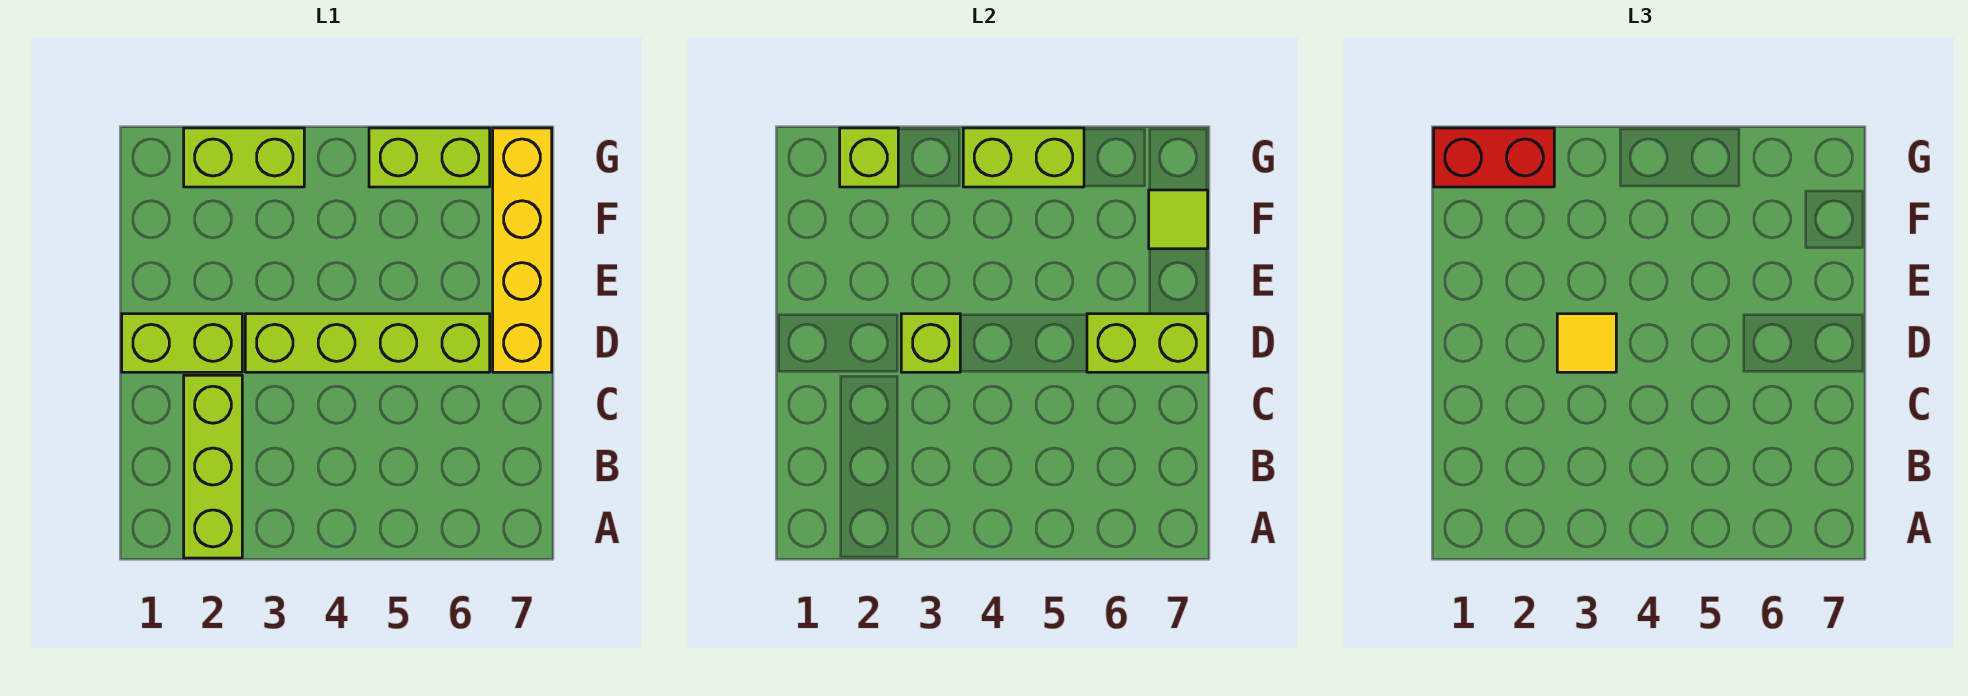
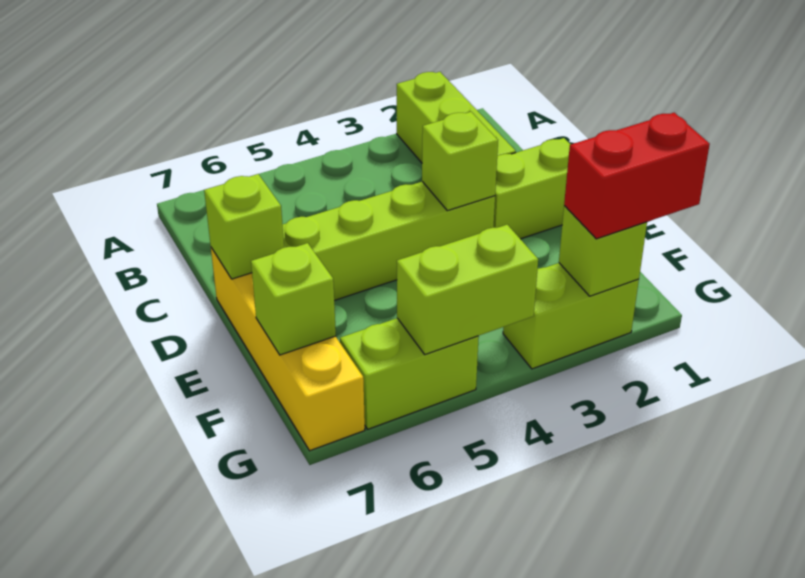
yellow 1x1 tile [1557,314,1616,372] -> none
lime 1x2 brick [1087,314,1208,372] -> lime 1x1 brick [204,174,284,279]
lime 1x1 tile [1149,190,1208,249] -> lime 1x1 brick [251,243,336,355]

